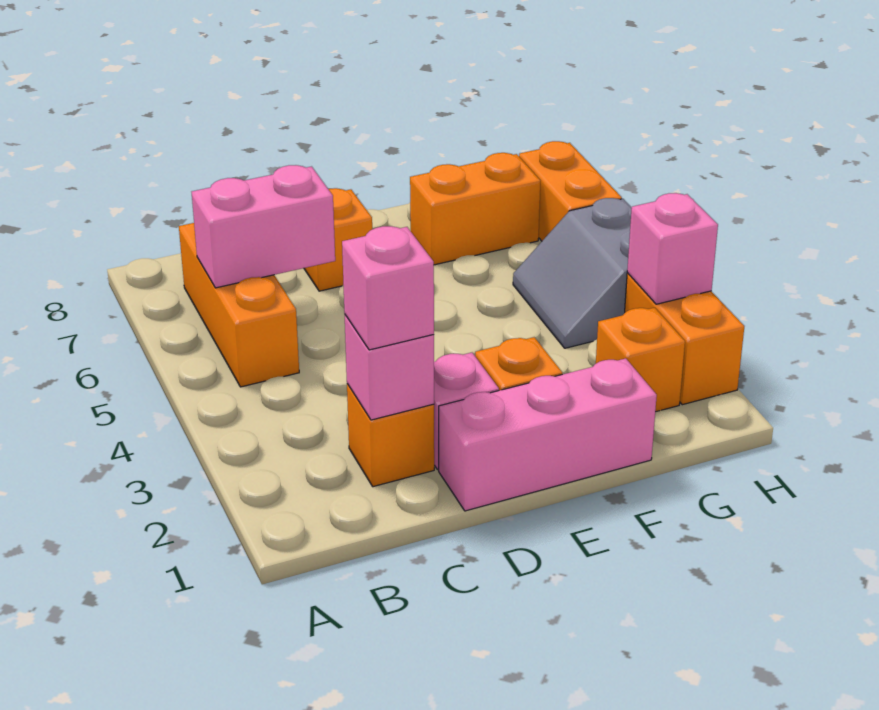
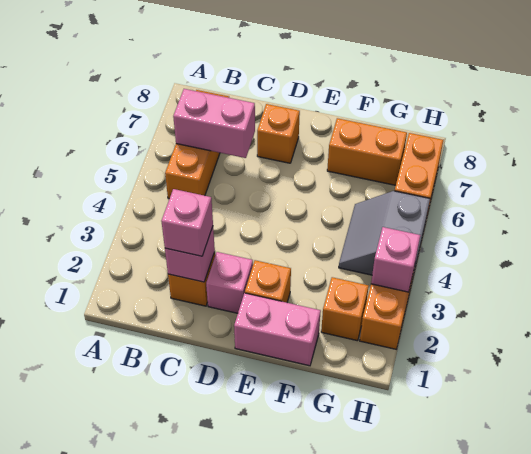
pink 1x3 brick [439,358,657,511] -> pink 1x2 brick [234,293,321,366]

